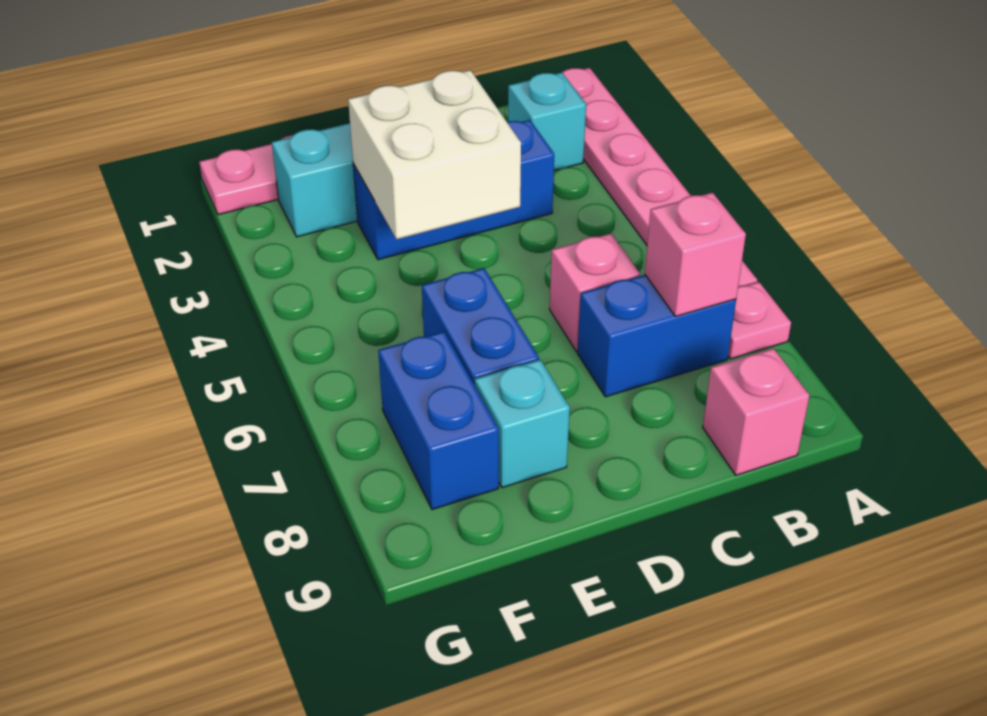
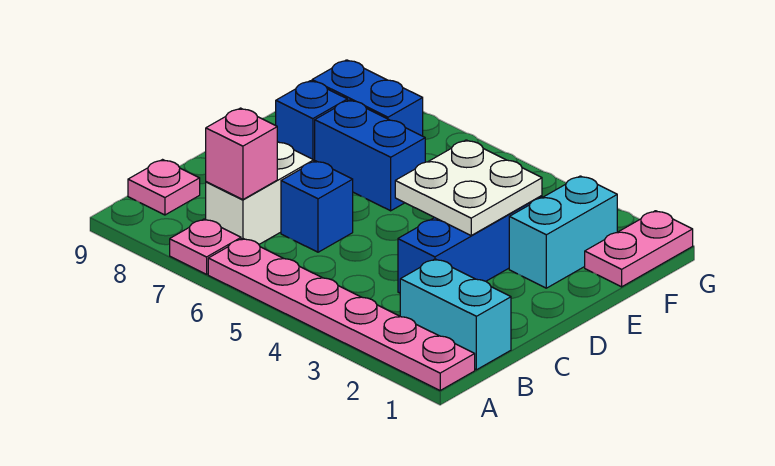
cyan 1x1 brick [508,73,586,171] -> cyan 1x2 brick [400,259,511,370]
blue 1x2 brick [577,275,736,397] -> white 1x2 brick [206,142,314,244]
pink 1x1 brick [703,348,809,475] -> pink 1x1 plate [128,160,200,215]
pink 1x1 brick [550,234,640,351] -> blue 1x1 brick [281,161,353,252]
white 2x2 brick [348,70,521,239] -> white 2x2 plate [395,140,542,235]
cyan 1x1 brick [475,360,570,488] -> blue 1x1 brick [276,81,347,161]

